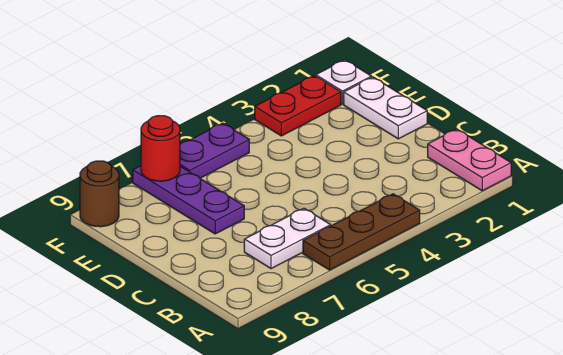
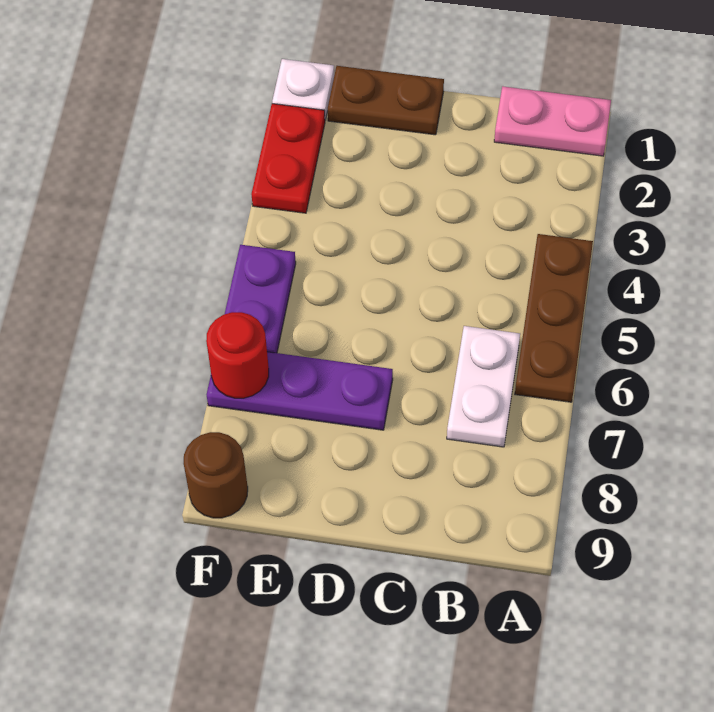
white 1x2 plate [344,77,427,139] -> brown 1x2 plate [328,66,444,135]

